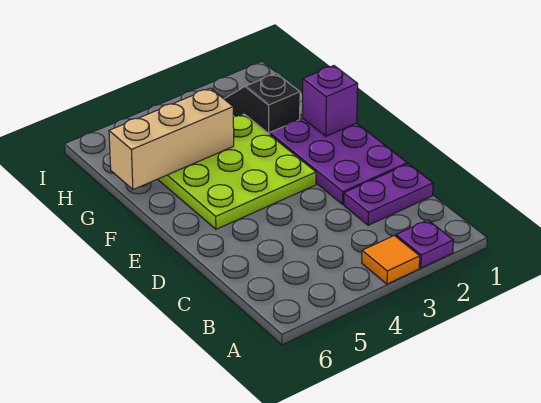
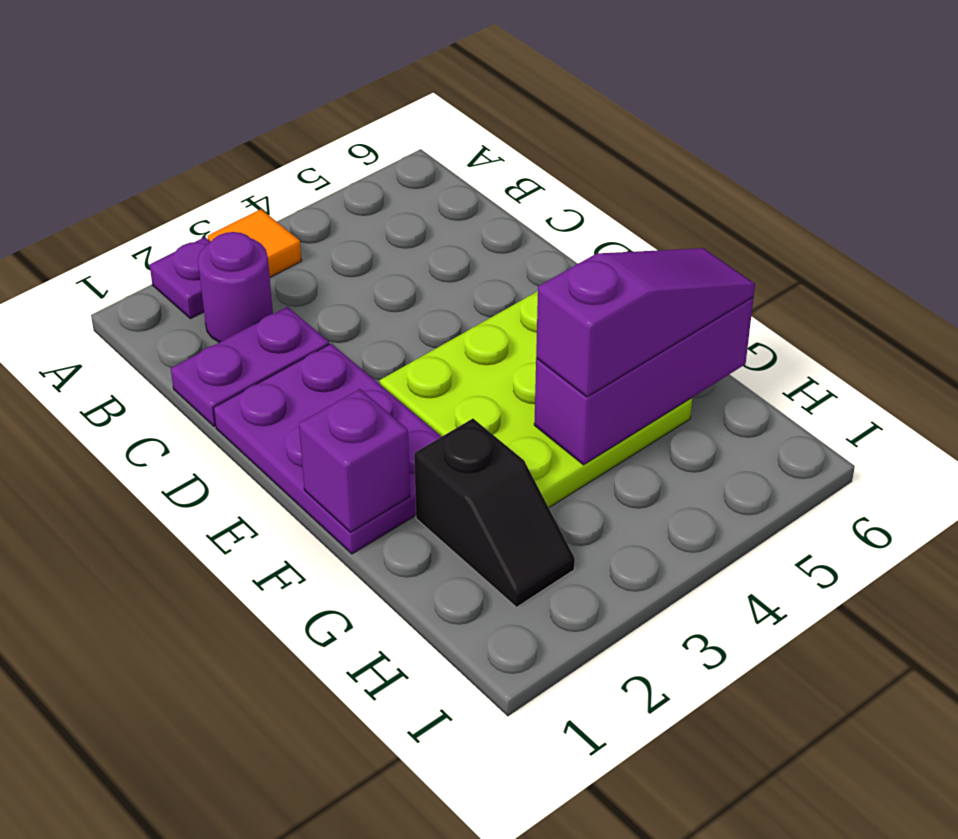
none -> purple 1x1 round brick [198,232,273,343]
tan 1x3 brick [109,88,234,190] -> purple 1x3 brick [534,297,753,465]
none -> purple 1x3 slope [536,248,755,397]

